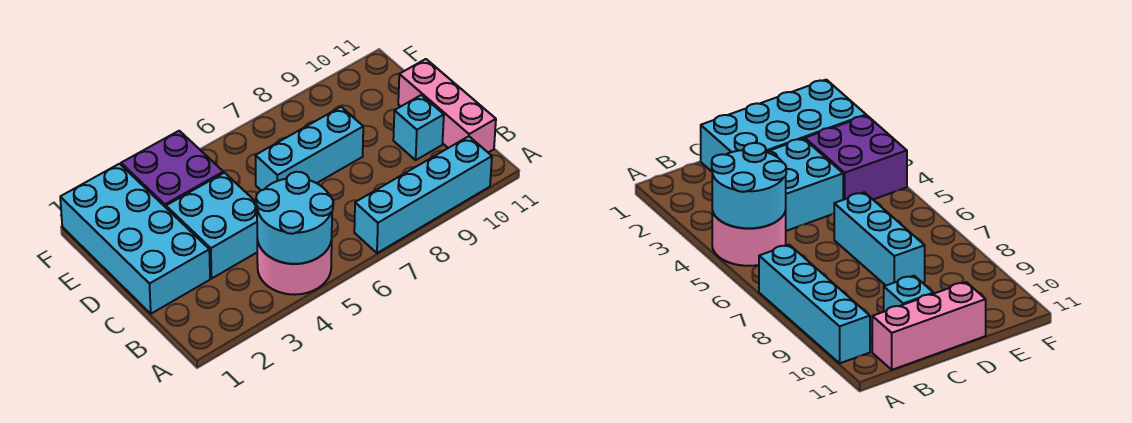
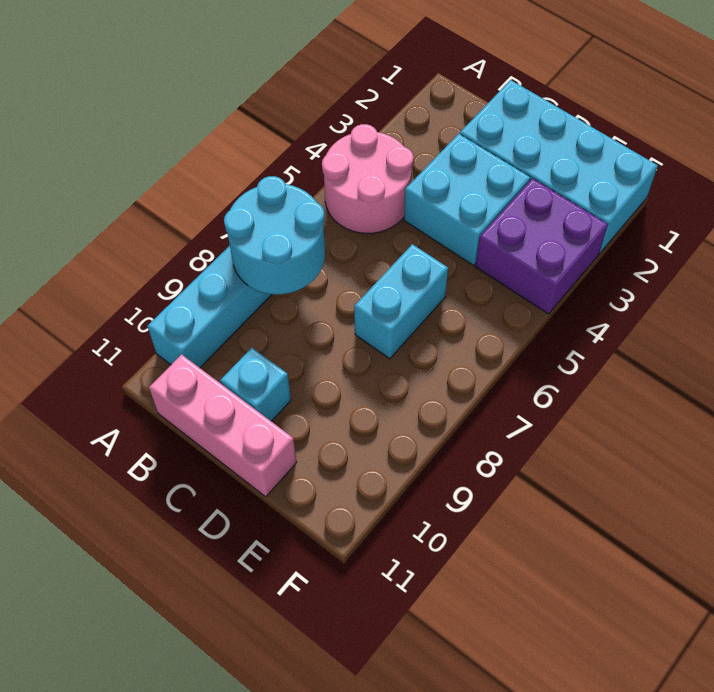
cyan 2x2 round brick [256,172,333,264] -> cyan 2x2 round brick moved to [224,176,325,294]
cyan 1x3 brick [255,107,363,190] -> cyan 1x2 brick [354,244,448,359]

